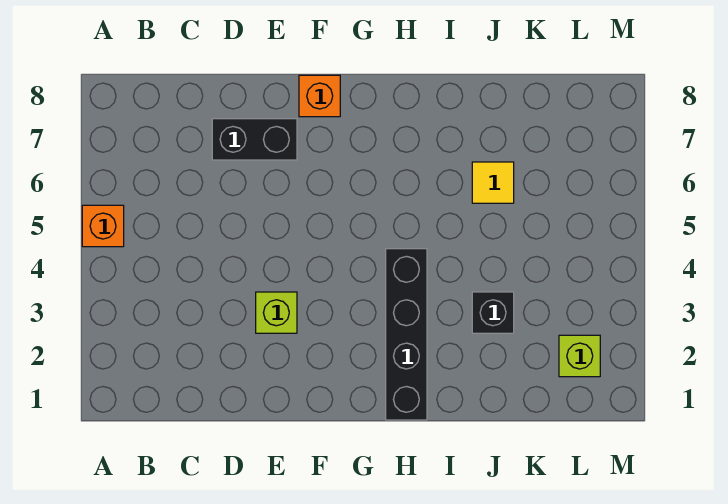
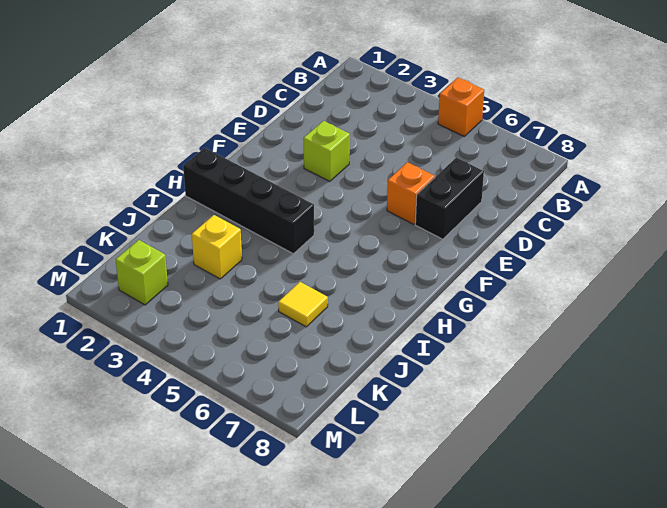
orange 1x1 brick [299,75,340,117] -> orange 1x1 brick moved to [387,162,435,224]
black 1x1 brick [472,292,514,333] -> yellow 1x1 brick [192,215,242,279]

